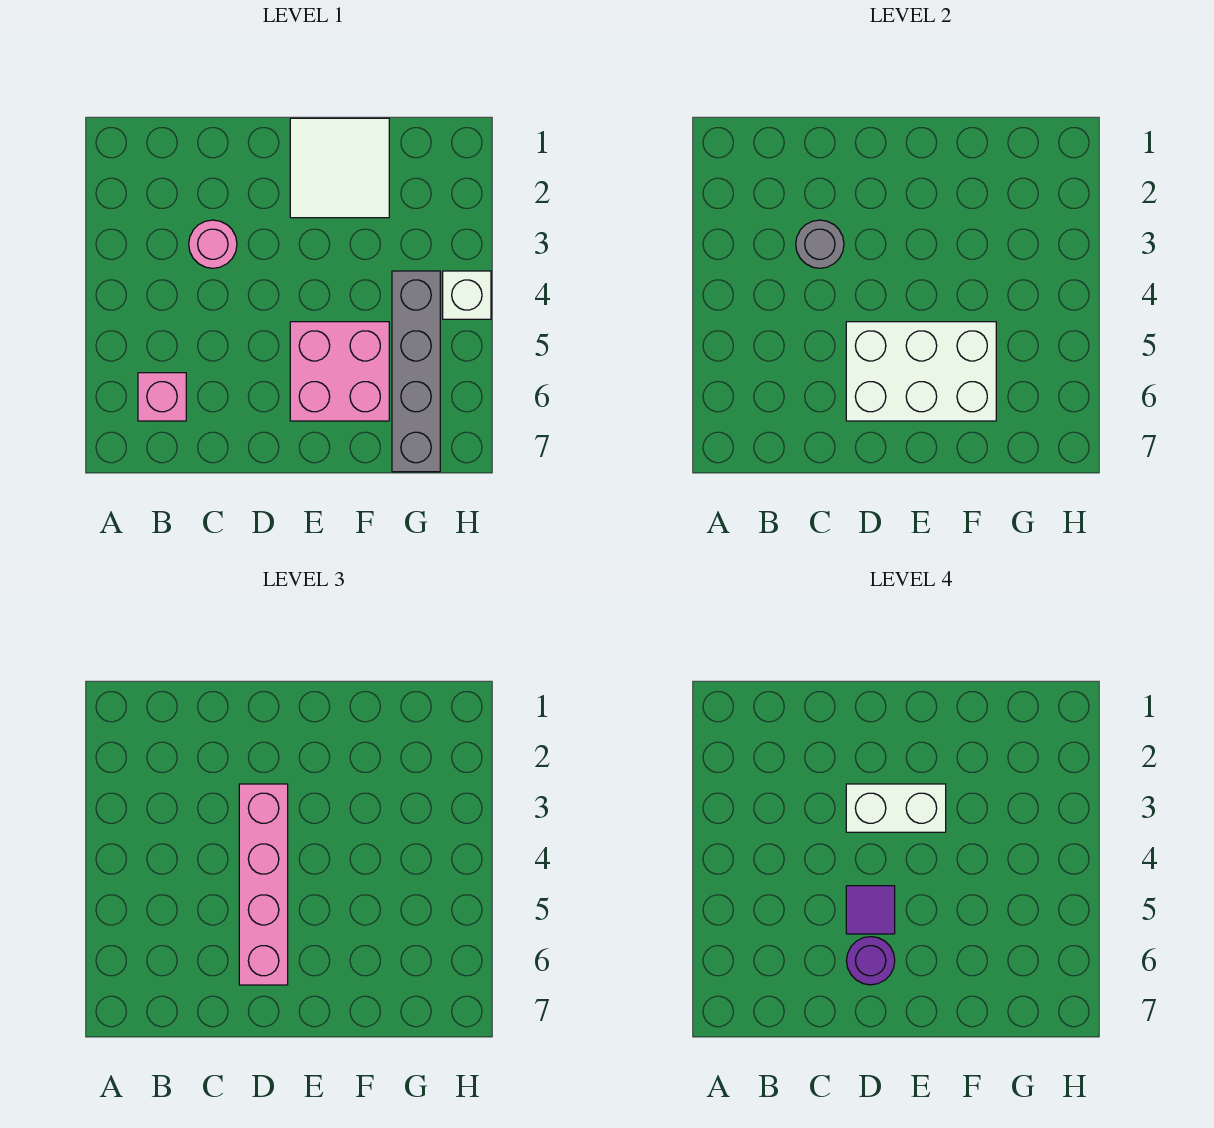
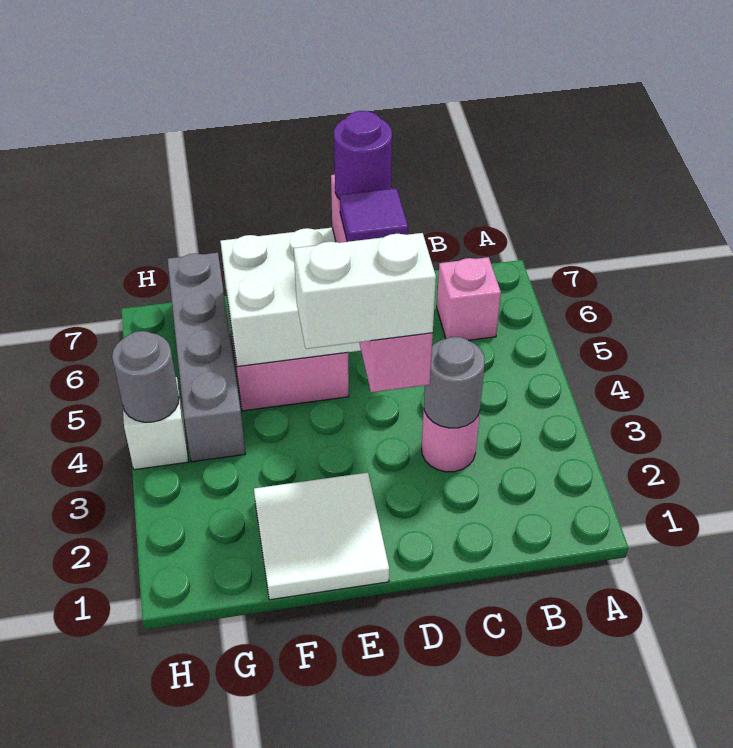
none -> grey 1x1 round brick [112,331,179,422]

